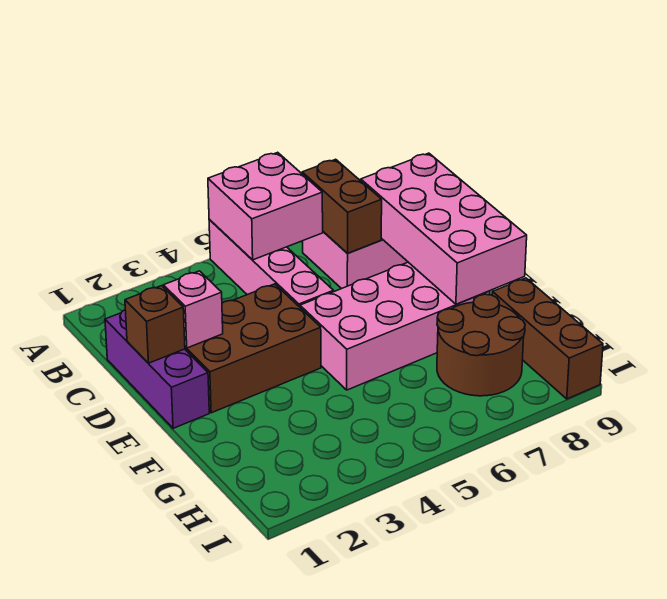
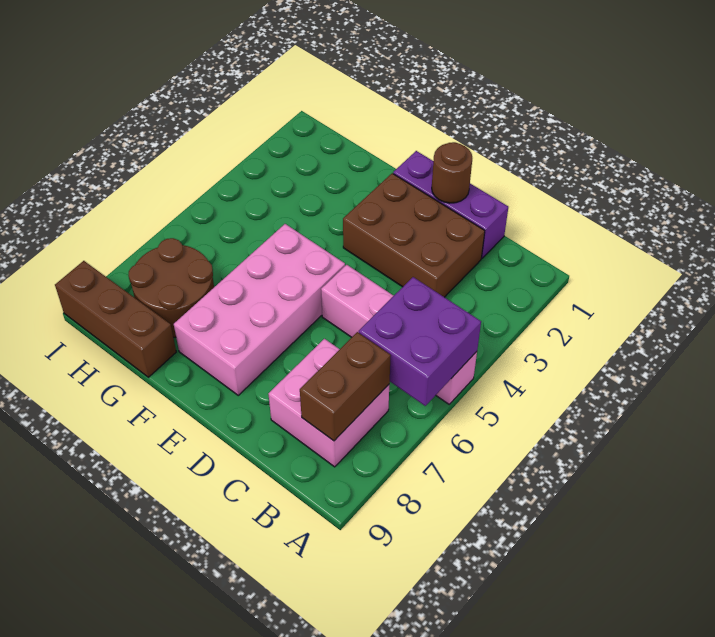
pink 2x2 brick [208,152,323,260] -> purple 2x2 brick [359,277,481,406]
brown 1x2 brick [302,159,382,253] -> brown 1x2 brick turned to [300,332,391,441]
pink 2x4 brick [361,153,527,304] -> none
brown 1x1 brick [125,286,185,363] -> brown 1x1 round brick [432,142,472,203]
brown 2x3 brick [185,284,321,413] -> brown 2x3 brick turned to [343,173,485,297]
pink 1x1 brick [163,271,223,348] -> none

